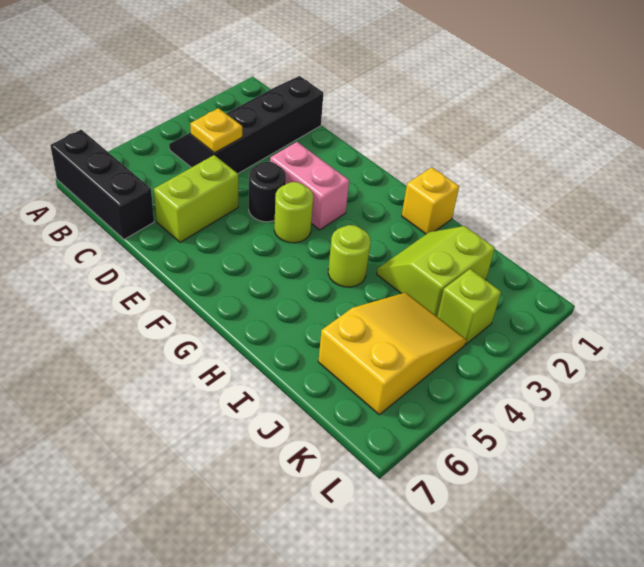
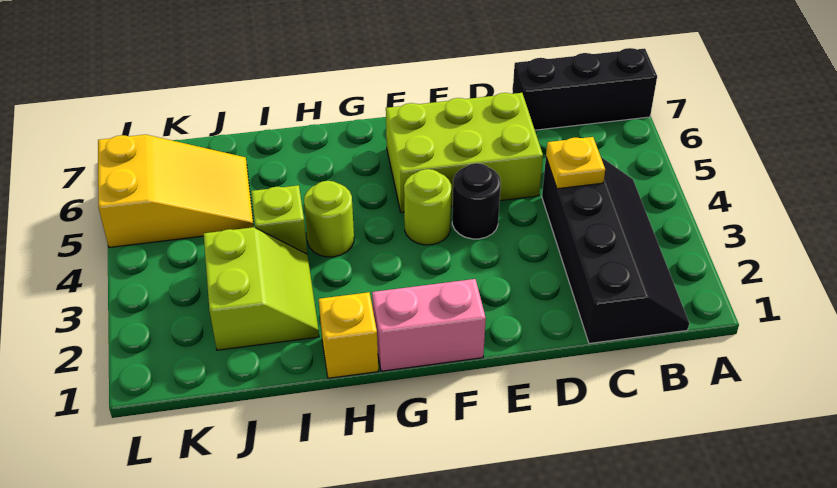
lime 1x2 brick [154,155,238,242] -> lime 2x3 brick [386,93,543,212]
pink 1x2 brick [270,142,349,230] -> pink 1x2 brick moved to [372,279,486,371]
yellow 2x3 slope [318,293,466,415] -> yellow 2x3 slope turned to [98,135,254,248]
lime 1x1 brick [437,269,501,344] -> lime 1x1 brick moved to [251,185,307,254]

